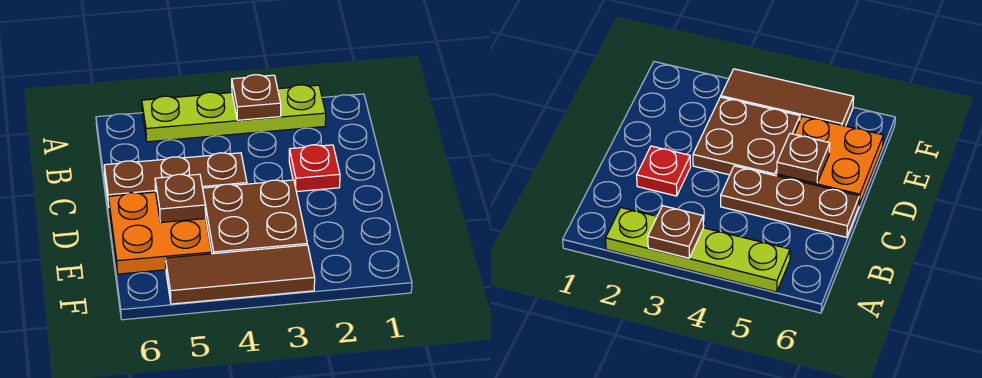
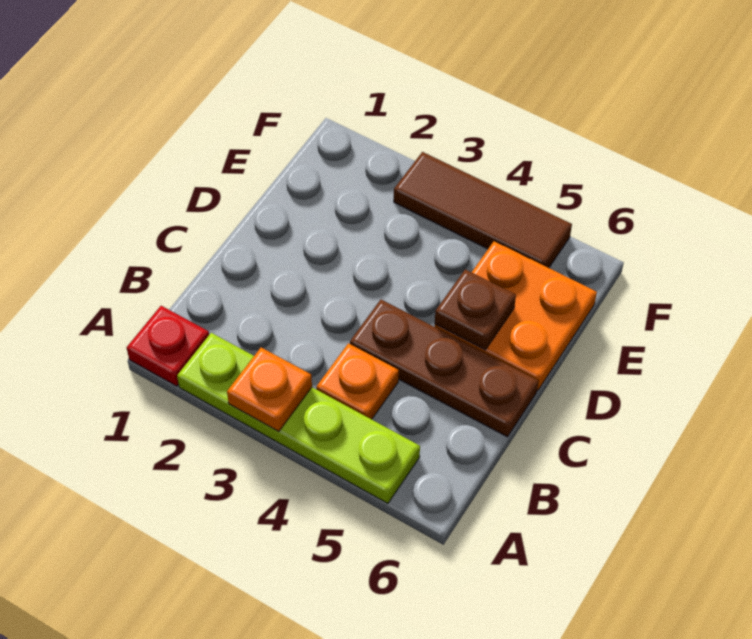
brown 1x1 plate [232,75,281,120] -> orange 1x1 plate [227,348,312,432]
none -> orange 1x1 plate [316,343,399,419]
red 1x1 plate [289,145,340,192] -> red 1x1 plate moved to [127,306,209,386]
brown 2x2 plate [203,180,307,254] -> none

